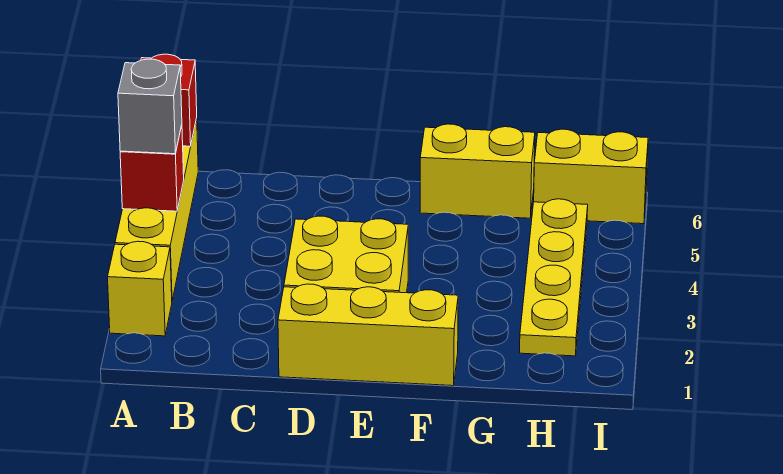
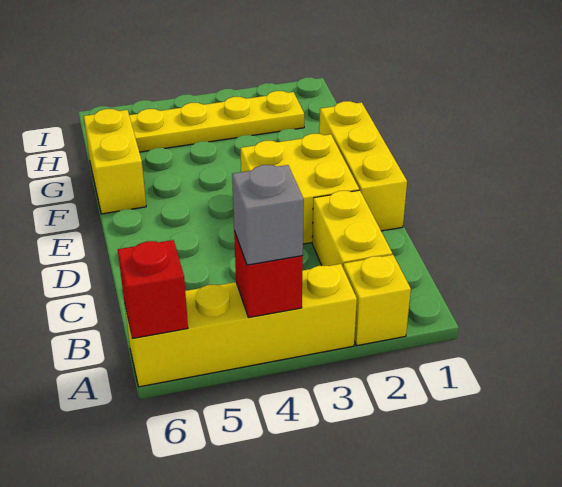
yellow 1x2 brick [534,129,648,224] -> yellow 1x2 brick moved to [312,190,392,267]

